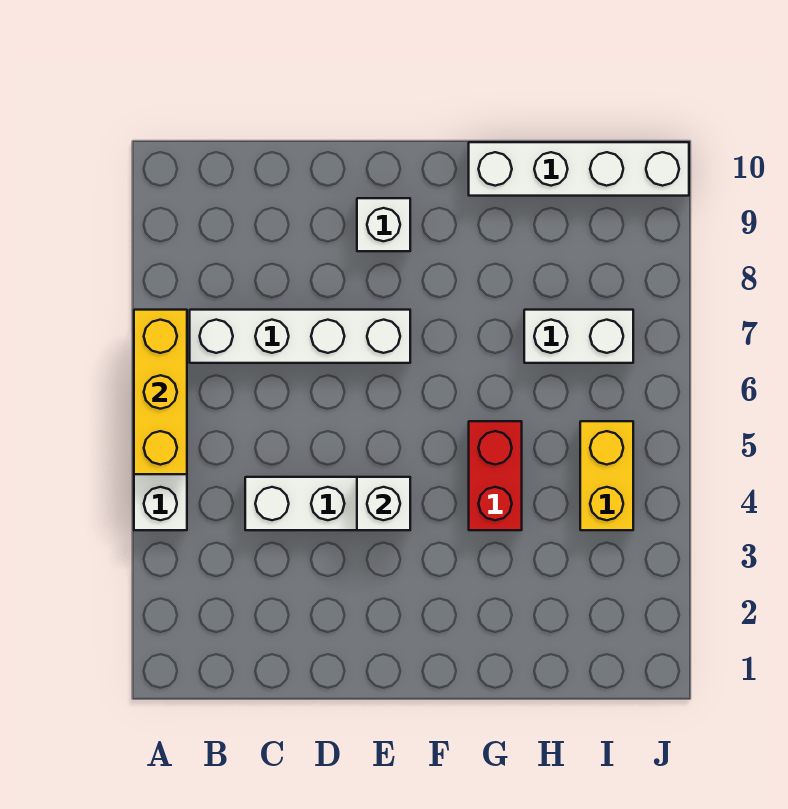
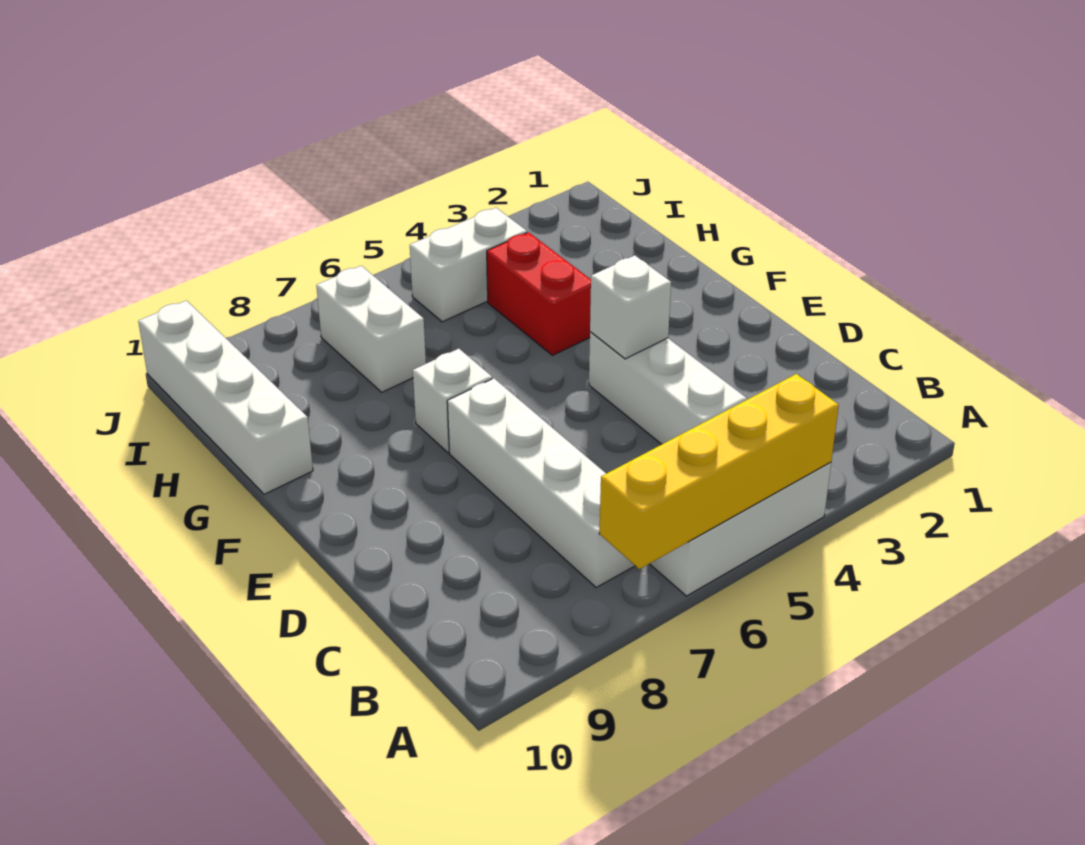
yellow 1x3 brick [134,310,187,474] -> yellow 1x4 brick [599,374,839,569]
white 1x1 brick [357,198,410,251] -> white 1x1 brick moved to [413,349,492,453]
red 1x2 brick [469,421,522,530] -> red 1x2 brick turned to [487,232,591,355]
yellow 1x2 brick [580,421,633,530] -> white 1x2 brick [410,208,527,322]

